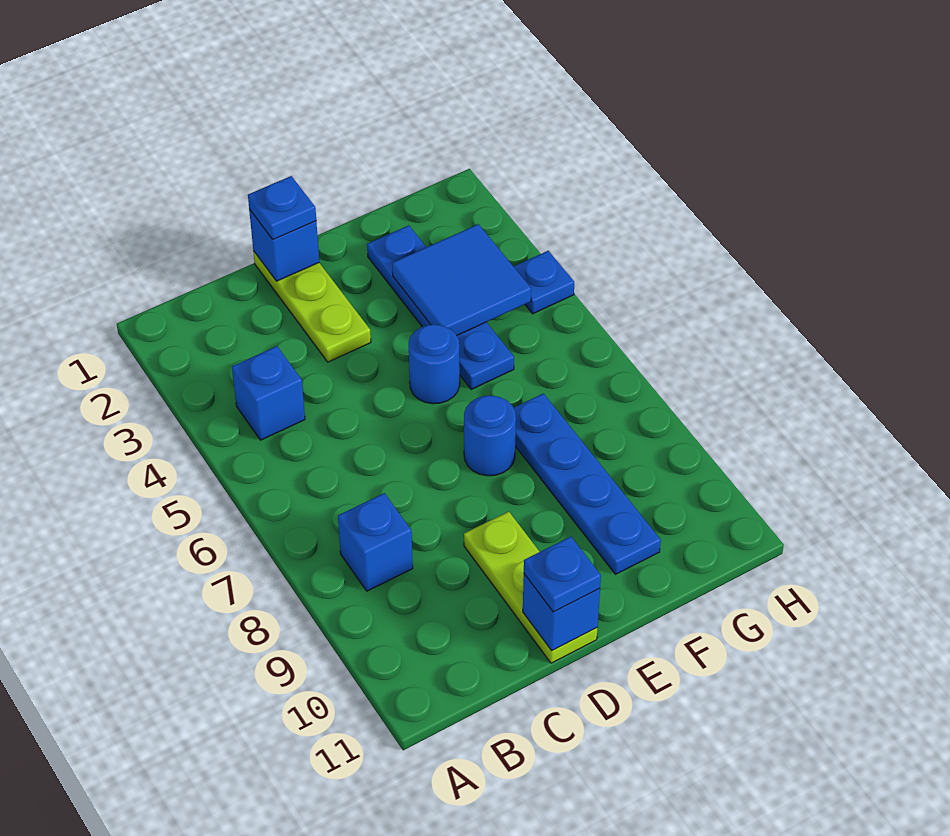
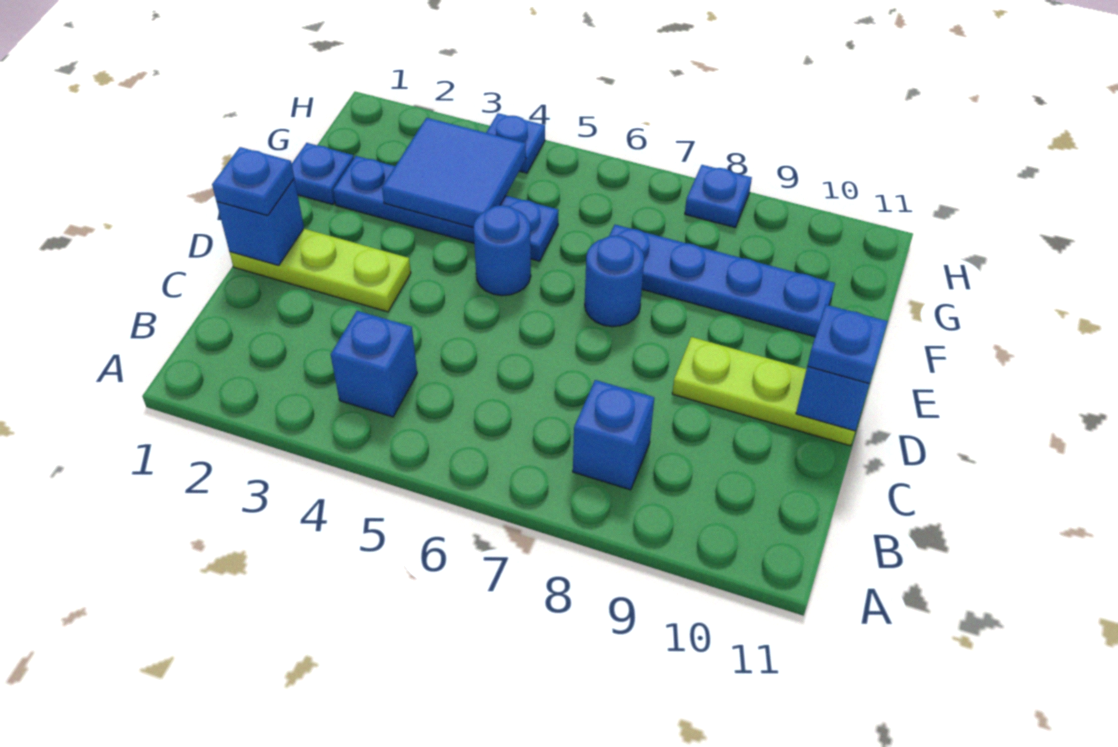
none -> blue 1x1 plate [292,143,354,205]
none -> blue 1x1 plate [685,165,752,227]

